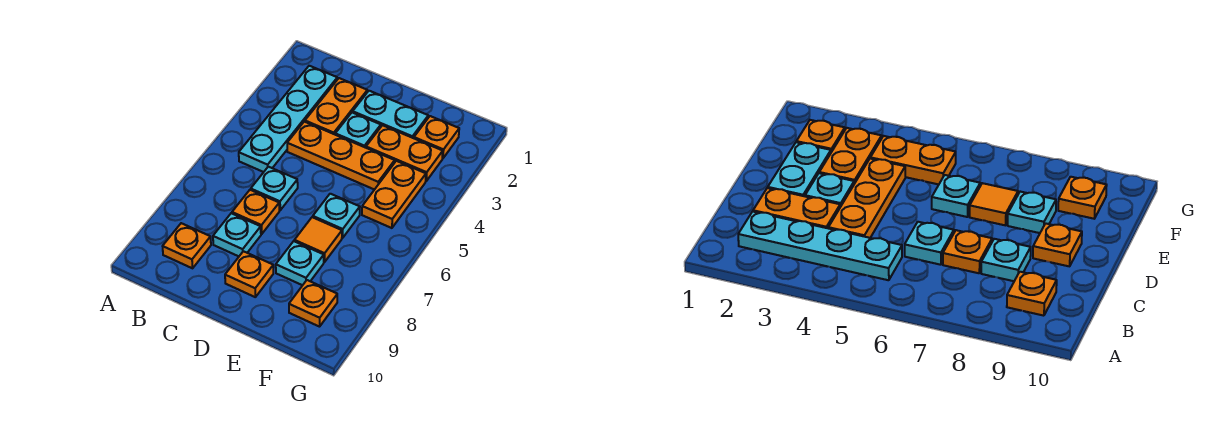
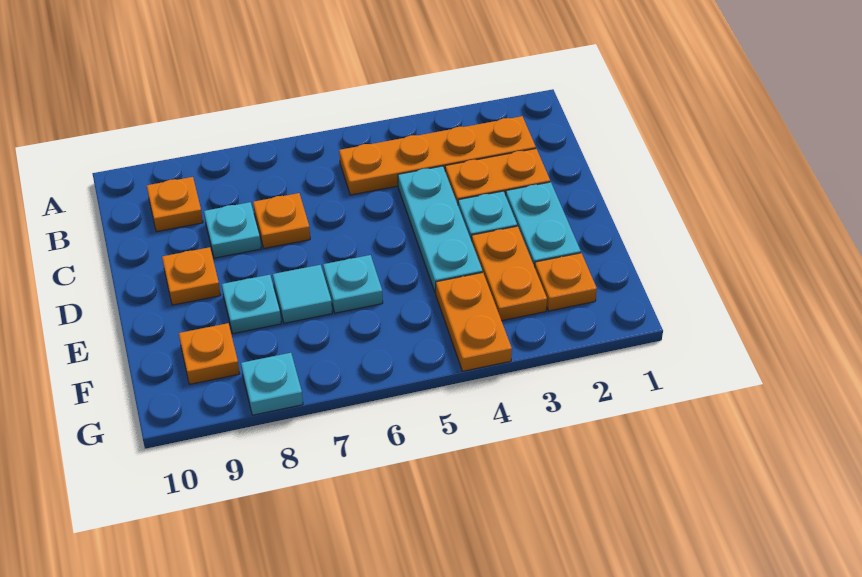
cyan 1x4 plate [239,66,337,172] -> orange 1x4 plate [339,116,536,195]
orange 1x3 plate [287,122,395,190] -> cyan 1x3 plate [398,166,482,293]
cyan 1x1 plate [251,167,298,210] -> cyan 1x1 plate moved to [241,353,303,415]
orange 1x1 tile [294,217,342,262] -> cyan 1x1 tile [273,265,332,323]
orange 1x2 plate [362,161,426,228] -> orange 1x2 plate turned to [436,272,512,371]

